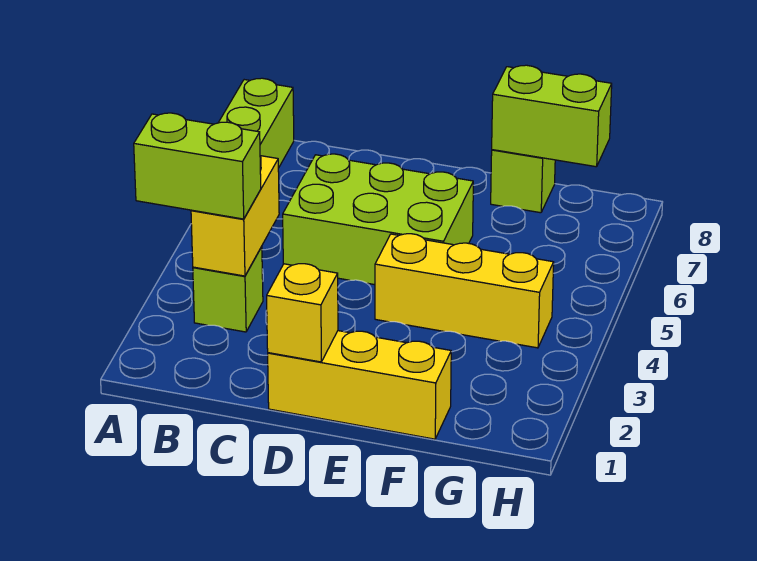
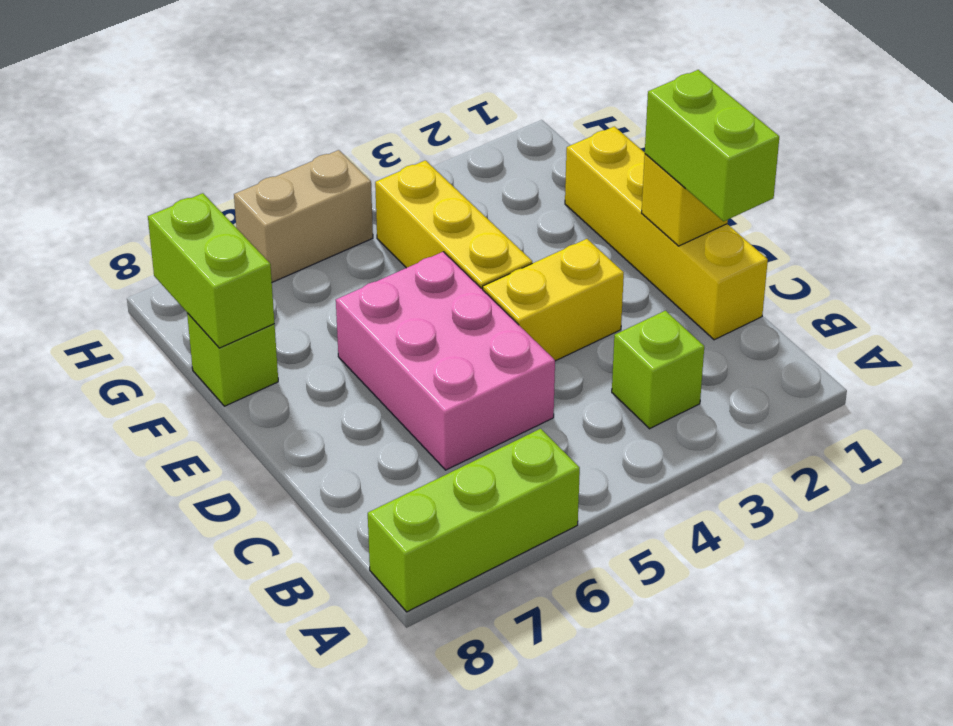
lime 1x2 brick [134,113,261,219] -> lime 1x2 brick moved to [645,70,779,221]
yellow 1x2 brick [191,156,279,276] -> yellow 1x2 brick moved to [483,239,624,361]
lime 2x3 brick [283,154,473,285] -> pink 2x3 brick [336,252,555,470]
yellow 1x3 brick [268,331,451,439] -> yellow 1x4 brick [565,126,768,340]
none -> tan 1x2 brick [234,150,373,282]

